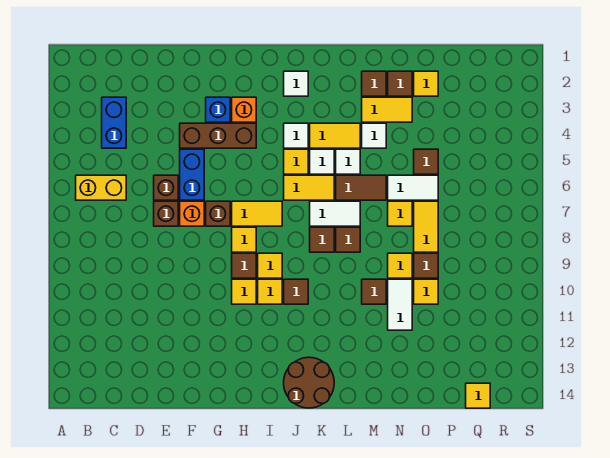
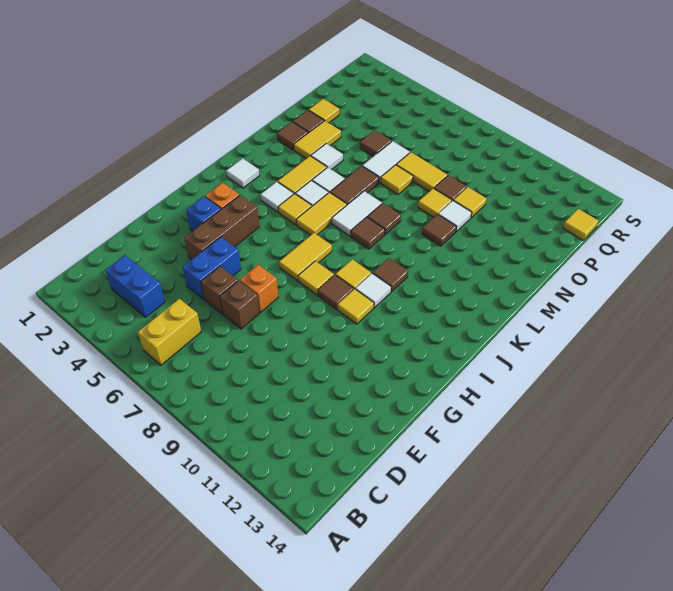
blue 1x2 brick [180,149,204,200] -> blue 1x2 brick turned to [182,237,241,299]
brown 1x1 brick [206,201,230,226] -> none
yellow 1x1 tile [258,279,282,304] -> white 1x1 tile [355,273,391,308]
brown 2x2 round brick [284,357,334,408] -> none
white 1x2 tile [388,279,412,330] -> white 1x1 tile [438,201,472,232]

